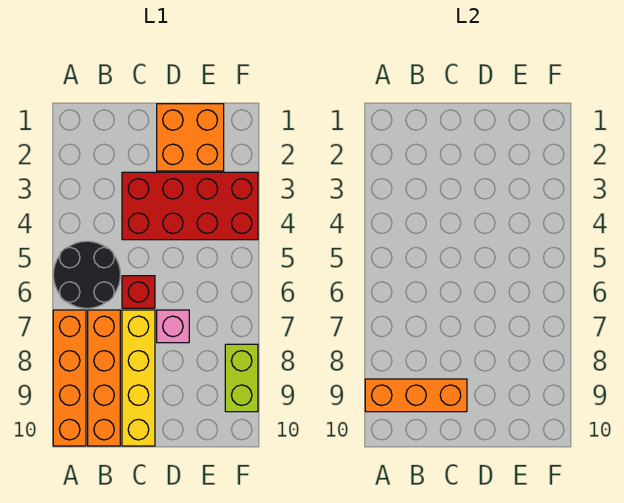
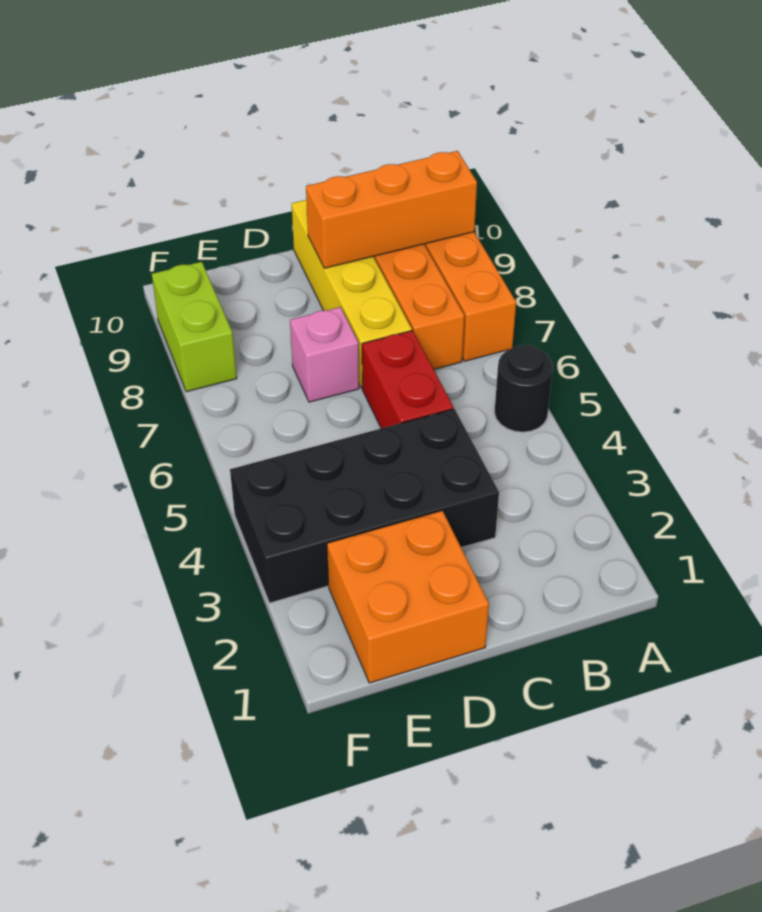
black 2x2 round brick [53,241,120,308] -> black 1x1 round brick [495,345,553,432]
red 2x4 brick [122,172,258,240] -> black 2x4 brick [230,409,499,603]
red 1x1 brick [122,276,155,308] -> red 1x2 brick [362,331,454,428]

